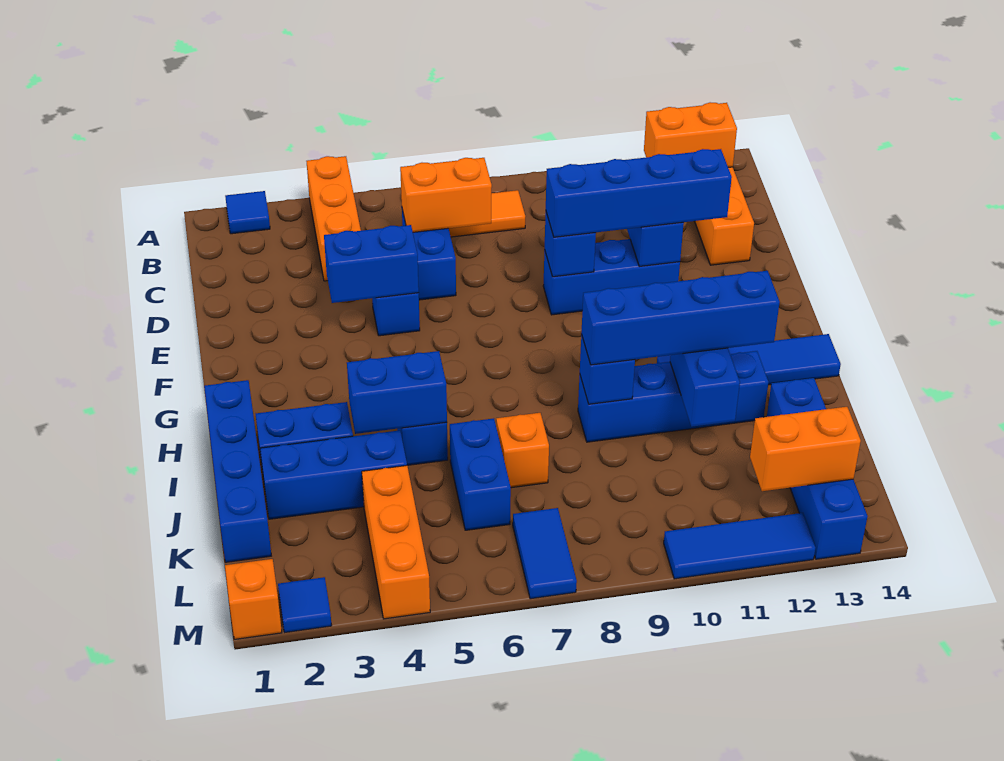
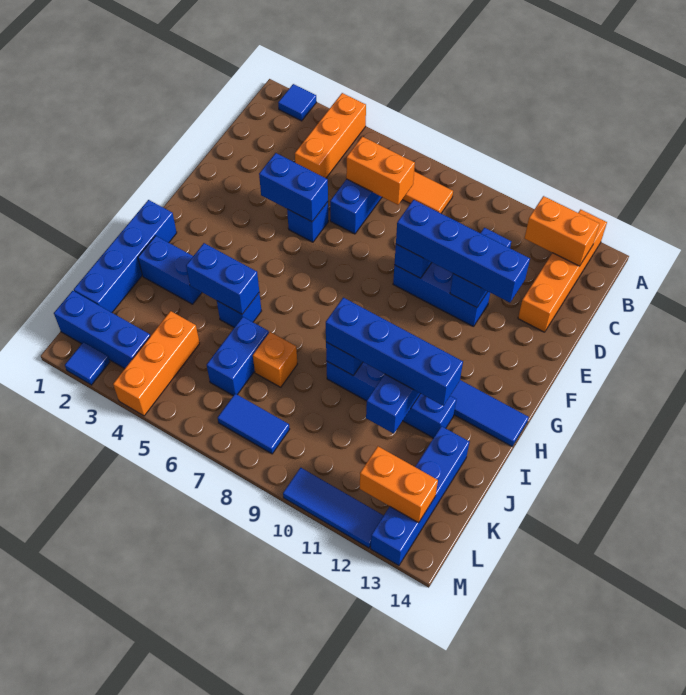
blue 1x3 brick [260,430,407,519] -> blue 1x3 brick moved to [54,291,150,369]
blue 1x2 tile [513,508,577,599] -> blue 1x2 tile turned to [218,394,290,454]
orange 1x1 brick [225,559,282,639] -> none

